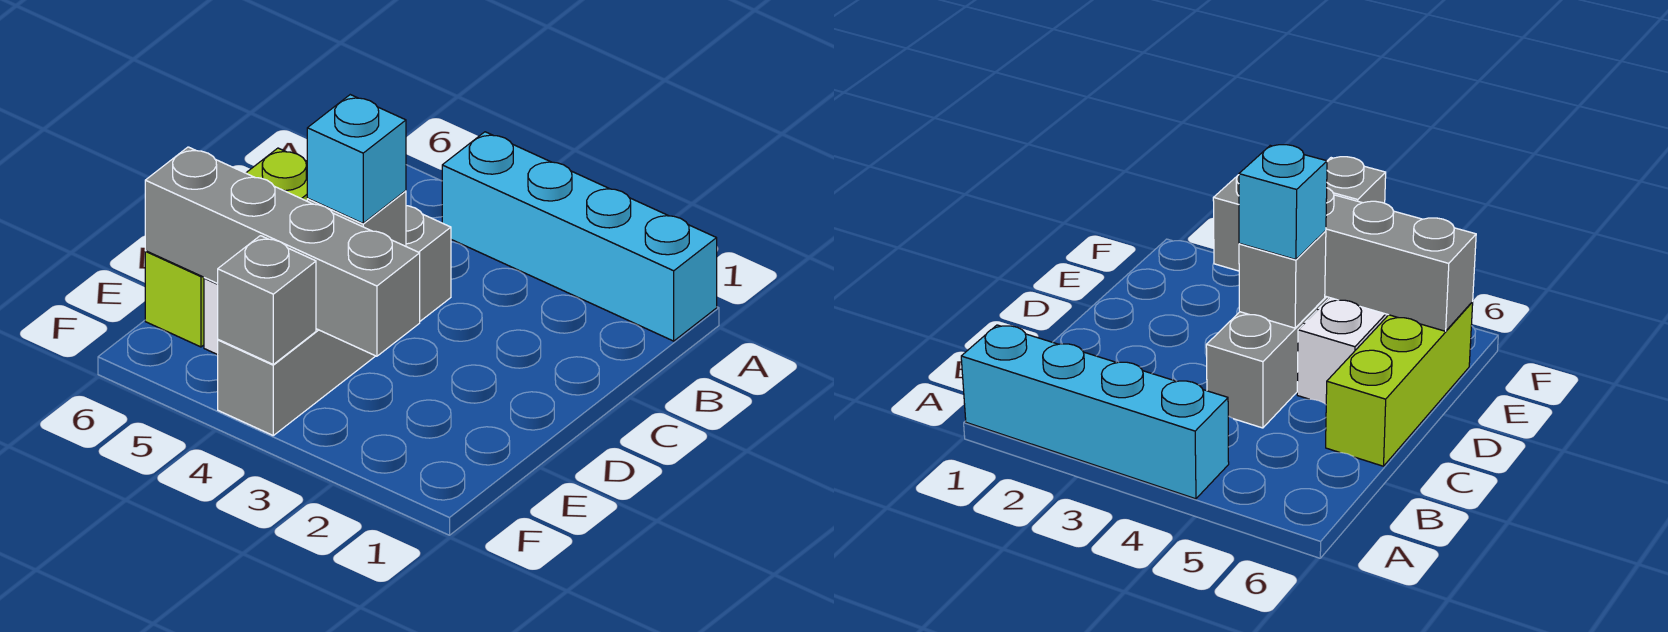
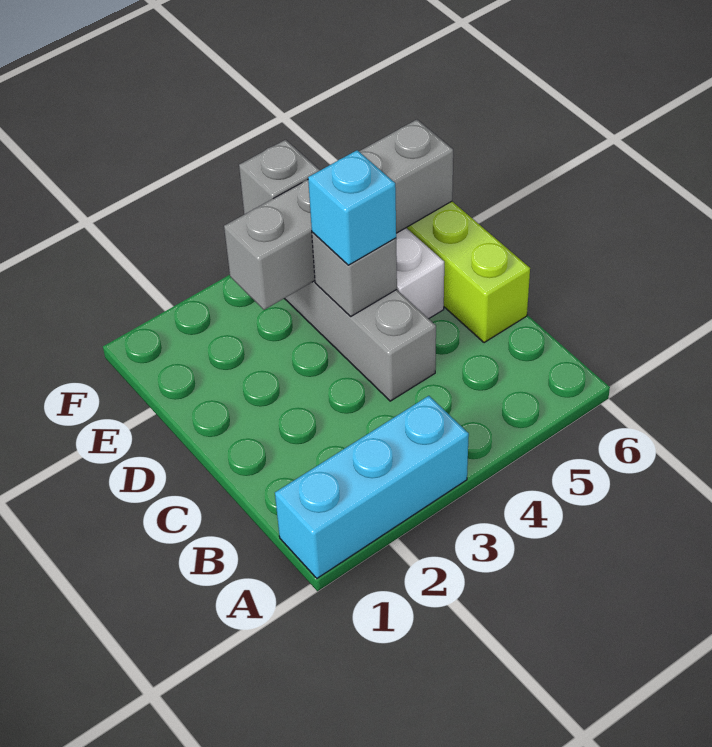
cyan 1x4 brick [442,132,717,341] -> cyan 1x3 brick [275,396,469,578]

